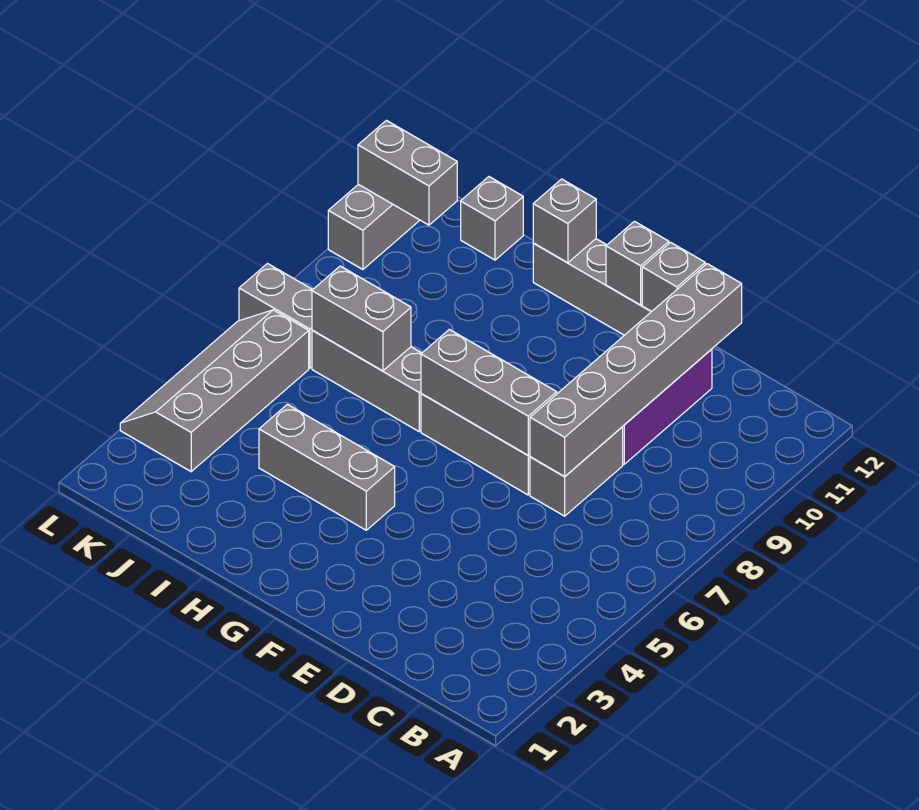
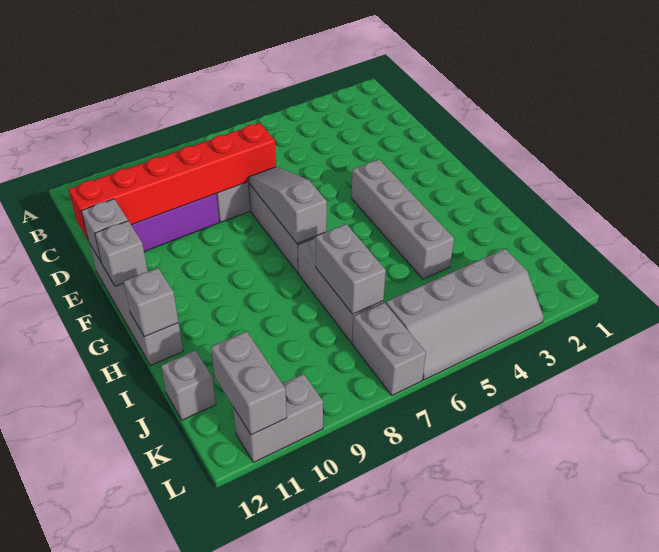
grey 1x6 brick [530,264,742,477] -> red 1x6 brick [69,123,276,240]
grey 1x3 brick [421,329,557,455] -> grey 1x3 slope [248,167,327,244]
grey 1x3 brick [259,404,395,530] -> grey 1x4 brick [351,159,454,279]

